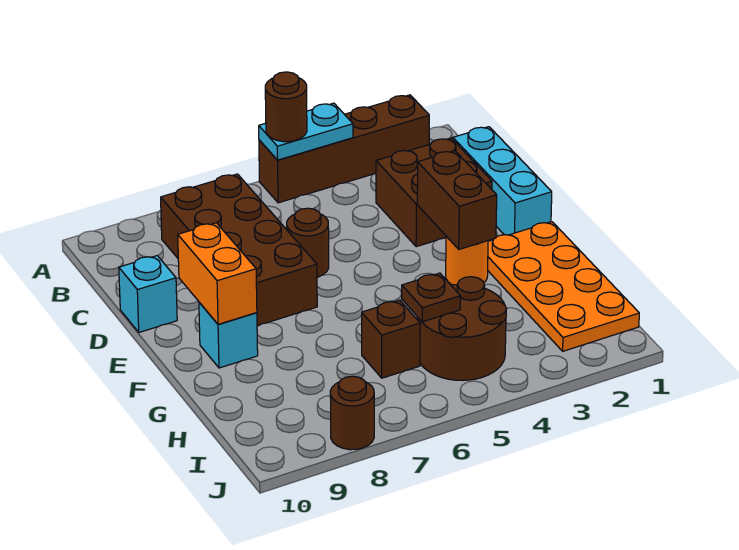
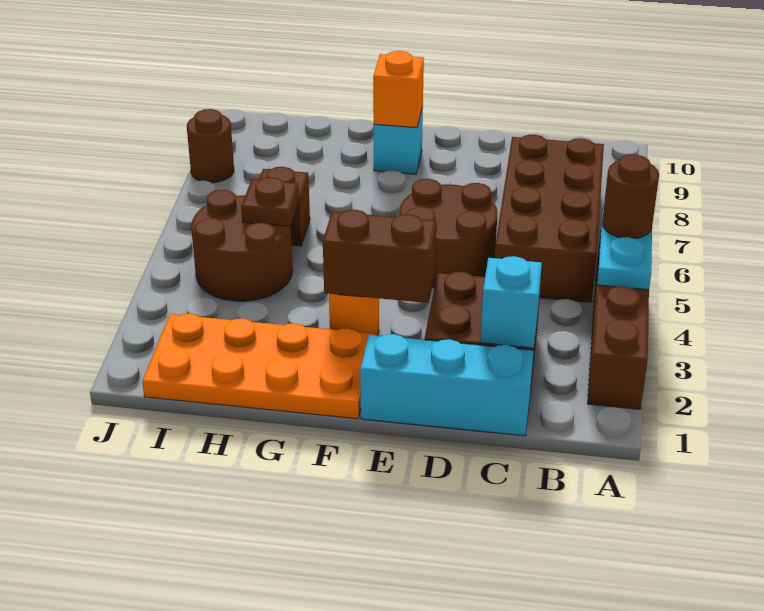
brown 2x4 brick [161,174,317,326] -> brown 2x4 brick turned to [495,135,604,302]
brown 1x1 round brick [287,208,329,277] -> brown 2x2 round brick [399,179,497,288]
cyan 1x1 brick [119,256,177,332] -> cyan 1x1 brick moved to [480,256,542,348]
orange 1x2 brick [178,223,257,324] -> orange 1x1 brick [373,51,424,128]

